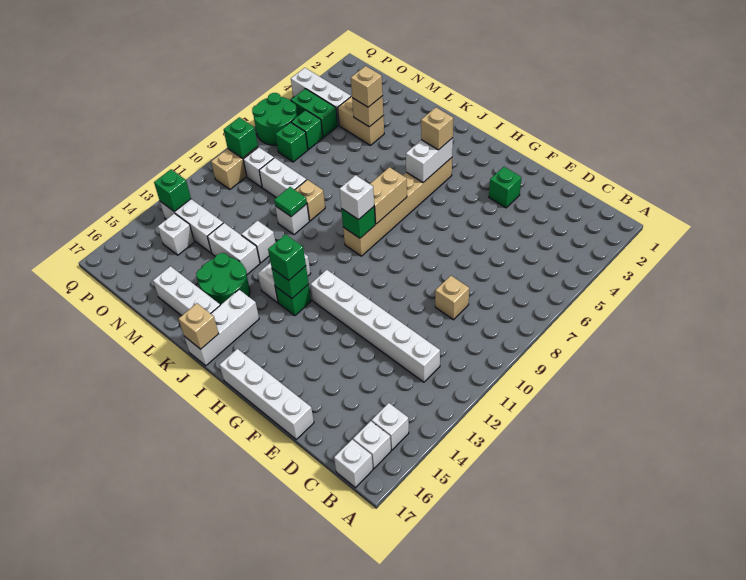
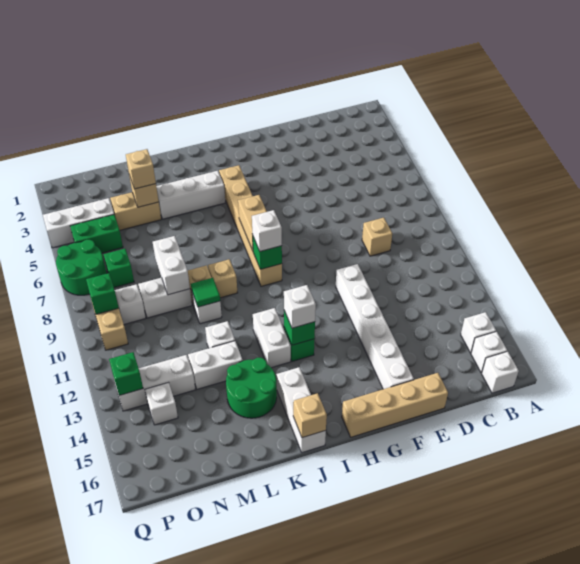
white 1x6 brick [310,270,440,382] -> white 1x6 brick turned to [336,264,414,389]
white 1x4 brick [219,349,314,439] -> tan 1x4 brick [342,373,448,437]
green 1x1 brick [489,167,521,208] -> none
white 1x2 brick [406,138,453,182] -> white 1x2 brick moved to [153,236,190,295]
tan 1x1 brick [421,107,453,150] -> tan 1x1 brick moved to [208,259,237,298]
green 1x1 brick [268,234,306,280] -> white 1x1 brick [284,285,316,328]
white 1x3 brick [153,266,220,316] -> white 1x3 brick moved to [156,171,226,219]
green 1x1 brick [291,110,323,150] -> none

